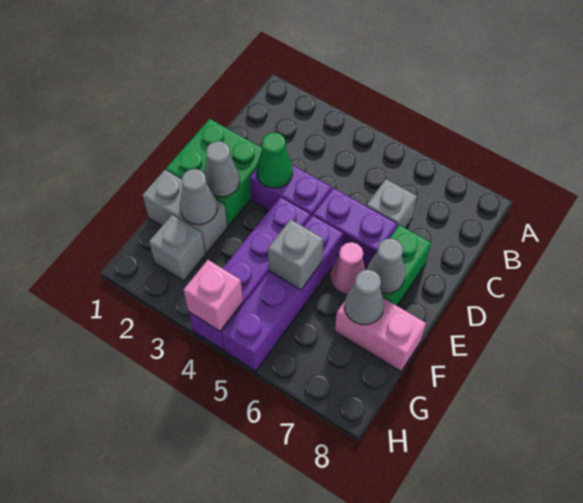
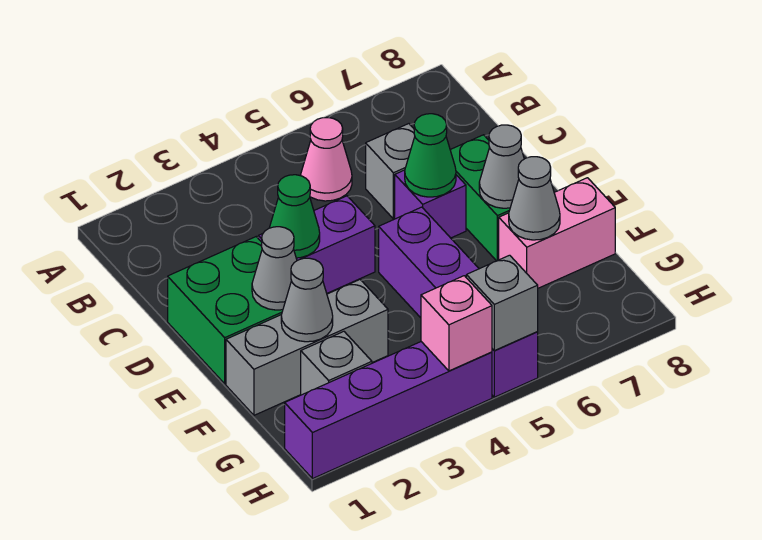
purple 1x2 brick [313,188,397,268] -> purple 1x1 brick [395,170,466,238]
none -> green 1x1 cone [405,114,456,197]
purple 1x4 brick [189,197,311,350] -> purple 1x4 brick turned to [285,342,492,479]
pink 1x1 cone [330,242,366,294] -> pink 1x1 cone moved to [301,118,352,201]
grey 1x2 brick [143,170,227,253] -> grey 1x3 brick [226,280,388,415]
grey 1x1 brick [268,219,323,290] -> grey 1x1 brick moved to [466,255,538,351]

